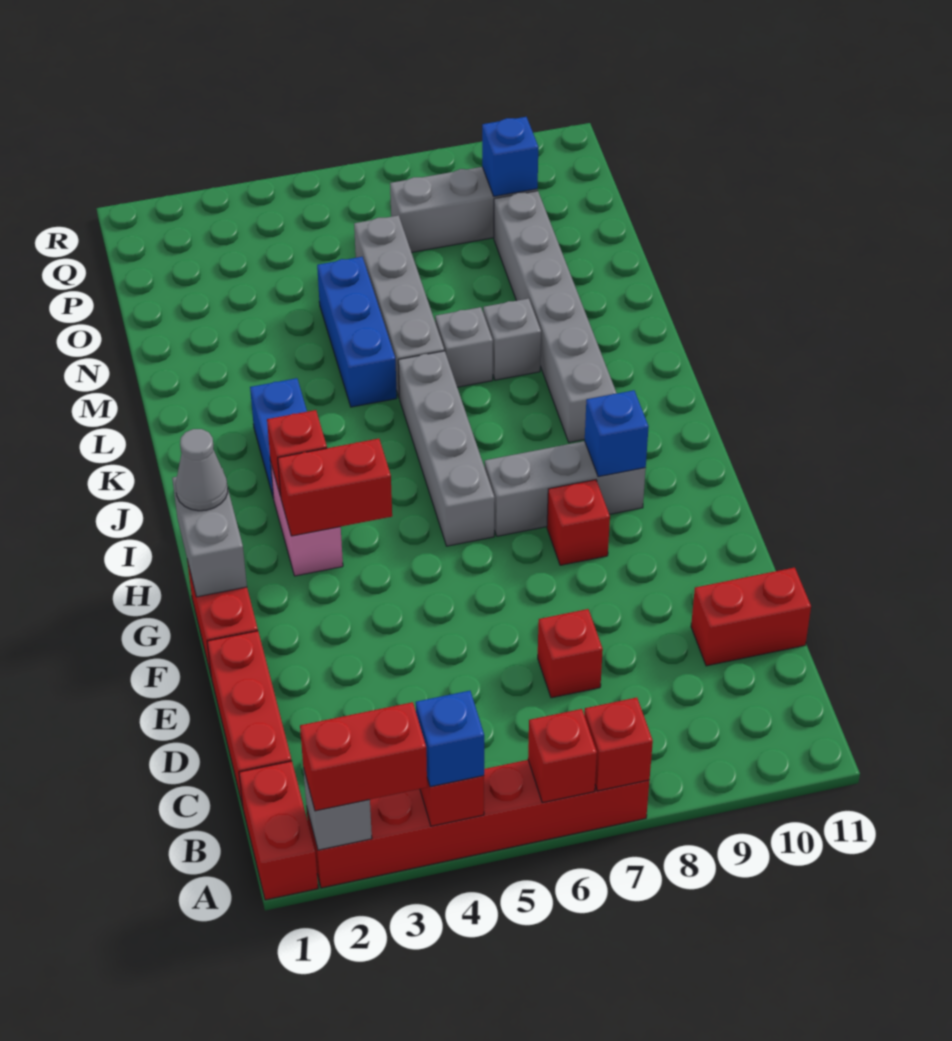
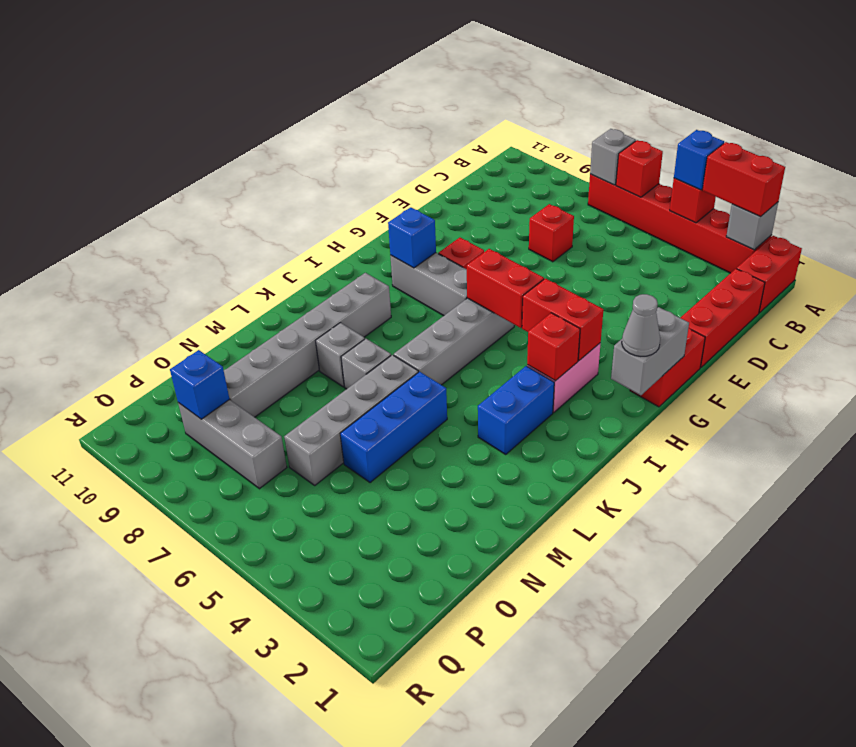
red 1x1 brick [584,698,653,791] -> grey 1x1 brick [590,129,636,185]
red 1x2 brick [691,567,811,666] -> red 1x2 brick moved to [467,249,544,328]

